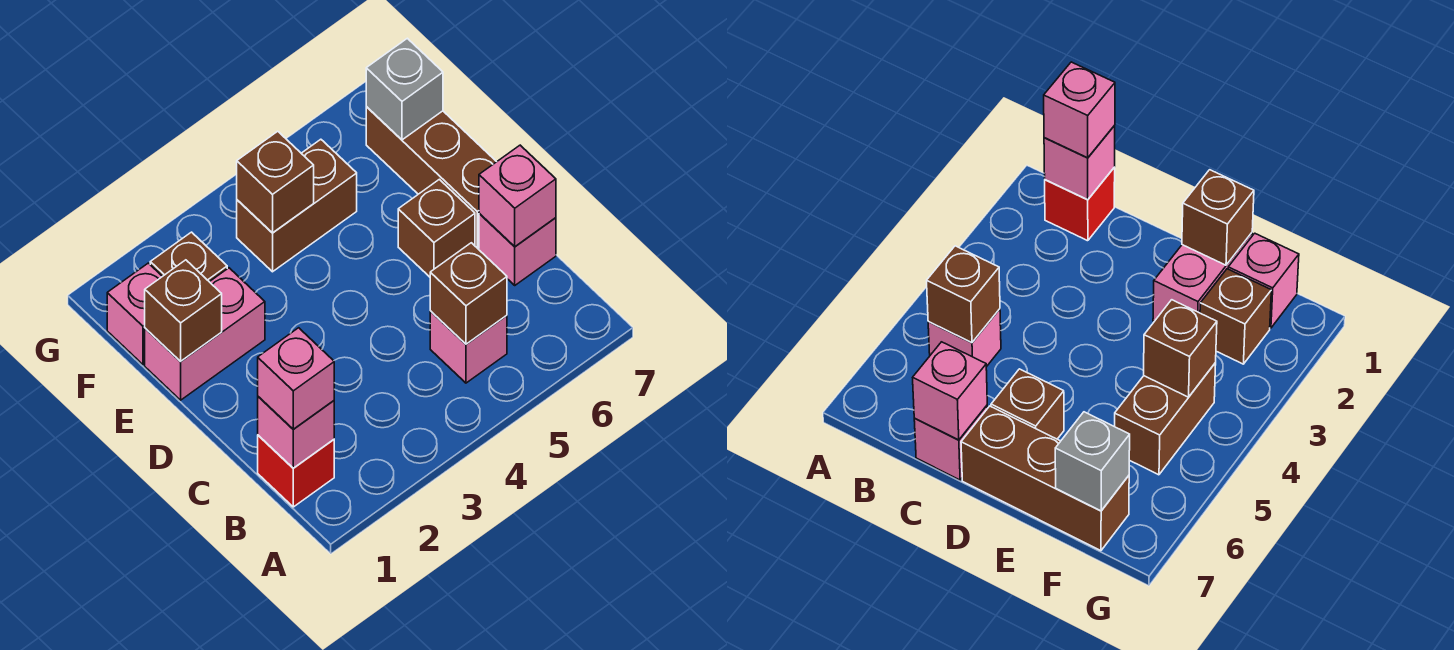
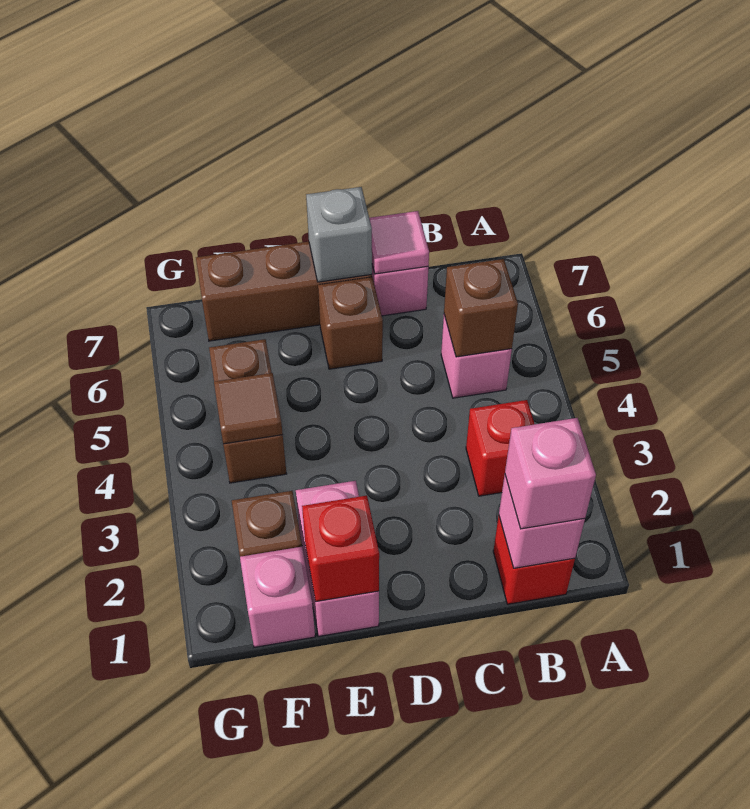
none -> red 1x1 brick [466,400,534,496]
pink 1x1 brick [479,145,556,247] -> pink 1x1 tile [369,211,429,274]
brown 1x1 brick [145,260,222,362] -> red 1x1 brick [302,496,379,602]
brown 1x1 brick [237,131,314,233] -> brown 1x1 tile [214,373,283,444]
grey 1x1 brick [366,38,443,140] -> grey 1x1 brick moved to [306,187,372,282]

